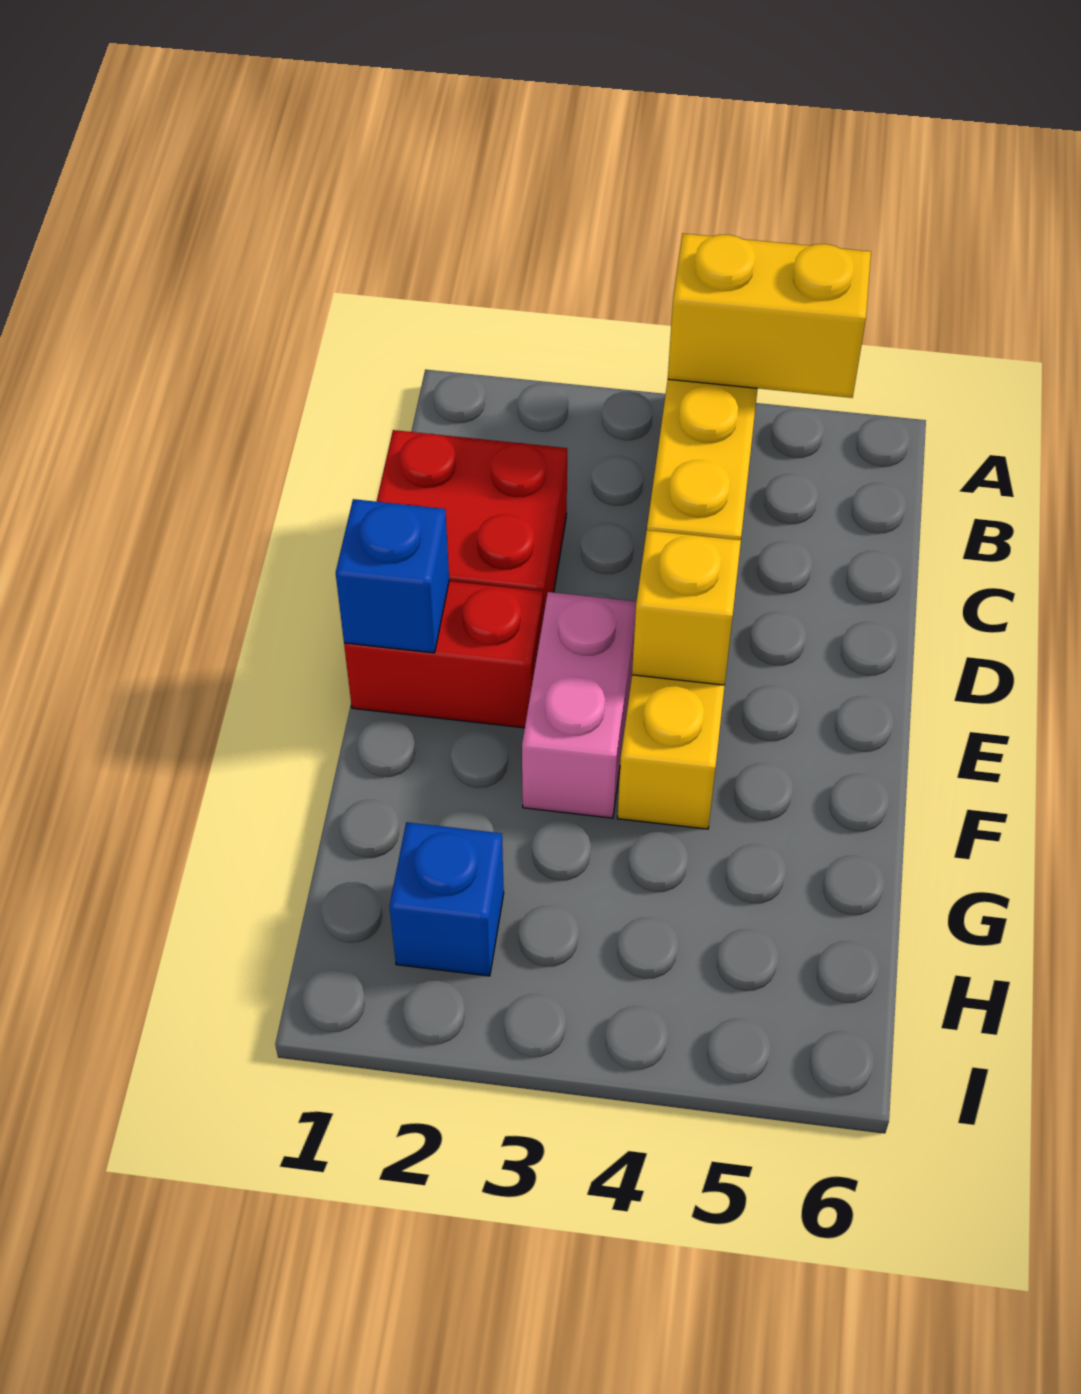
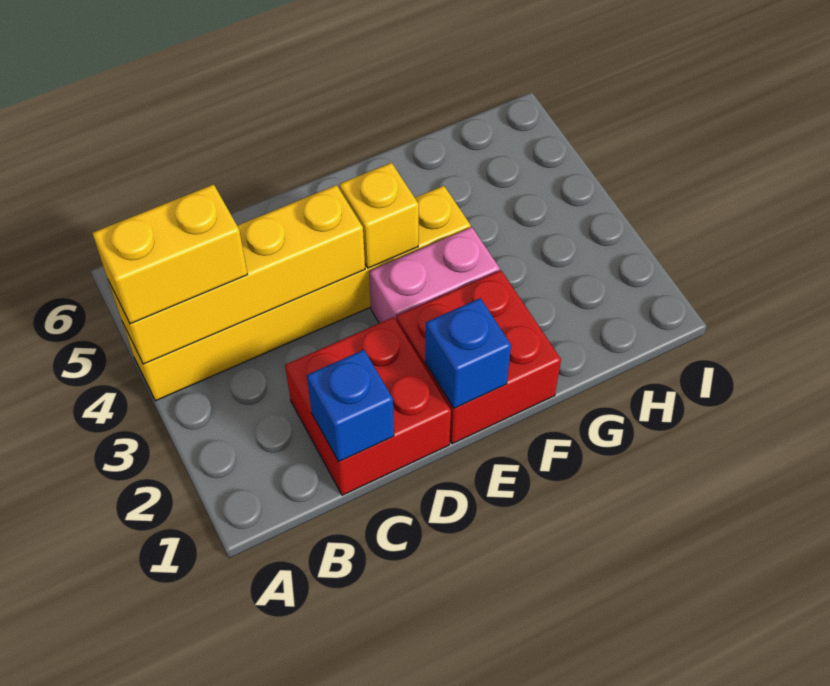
yellow 1x2 brick [668,233,871,398] -> yellow 1x2 brick turned to [92,184,247,324]
red 1x2 brick [344,581,543,728] -> red 2x2 brick [397,270,561,444]
blue 1x1 brick [389,822,504,976] -> blue 1x1 brick moved to [307,350,394,462]

